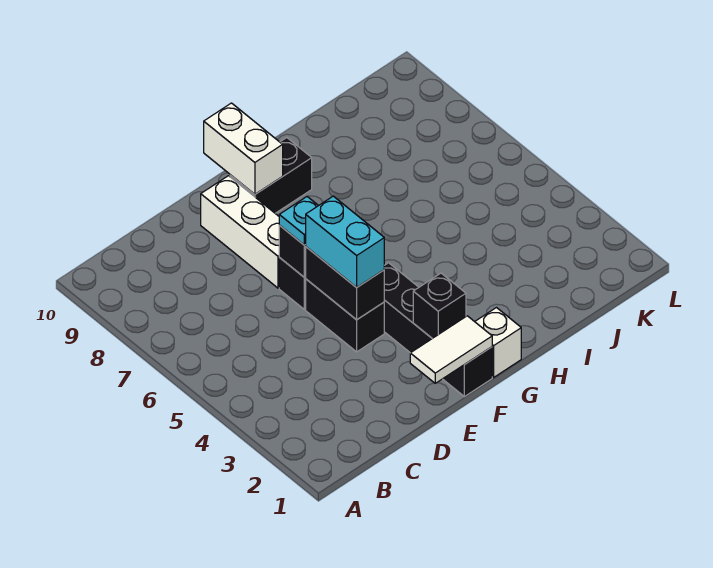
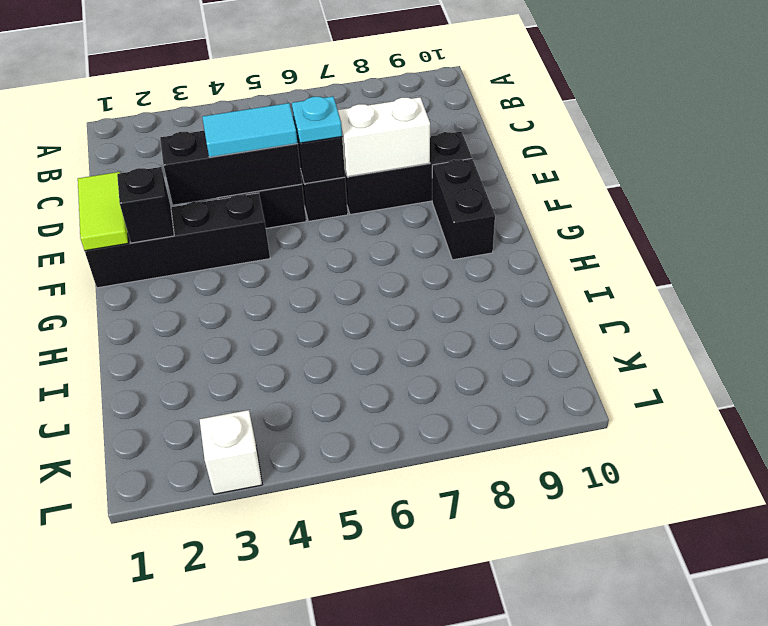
white 1x2 tile [410,316,492,383] -> lime 1x2 tile [78,172,128,251]
black 1x2 brick [306,247,384,320] -> black 1x3 brick [160,131,302,205]
cyan 1x2 brick [305,196,384,288] -> cyan 1x2 tile [202,103,298,157]
white 1x3 brick [201,176,279,288] -> black 1x3 brick [344,132,472,215]
white 1x2 brick [204,103,283,194] -> white 1x2 brick moved to [338,97,430,177]
white 1x1 brick [475,308,521,377] -> white 1x1 brick moved to [199,410,262,494]

